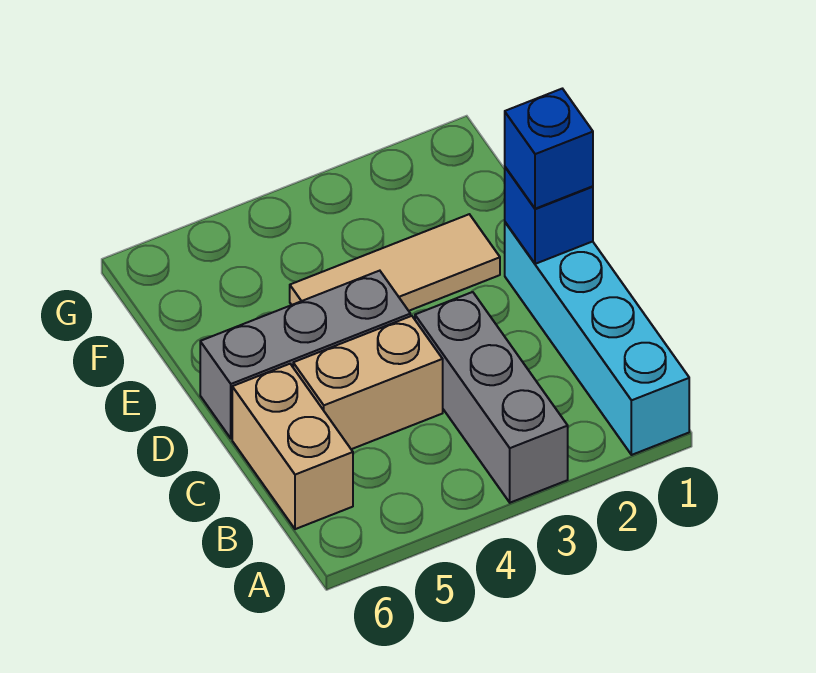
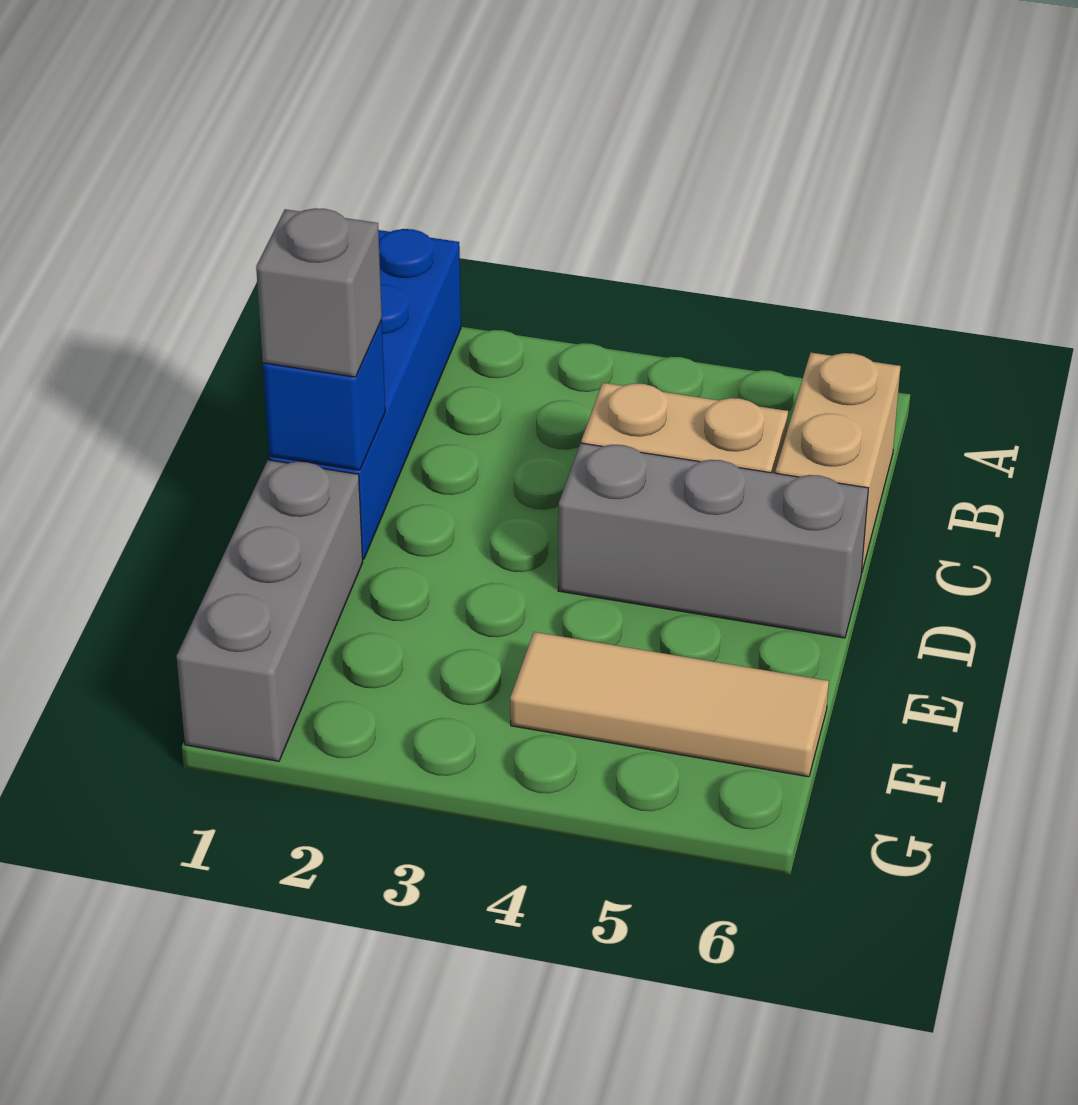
cyan 1x4 brick [505,222,689,455] -> blue 1x4 brick [269,229,461,559]
grey 1x3 brick [415,292,568,503] -> grey 1x3 brick moved to [176,460,363,761]
blue 1x1 brick [505,89,593,209] -> grey 1x1 brick [256,208,382,377]
tan 1x3 tile [290,214,500,311] -> tan 1x3 tile moved to [510,632,829,777]

